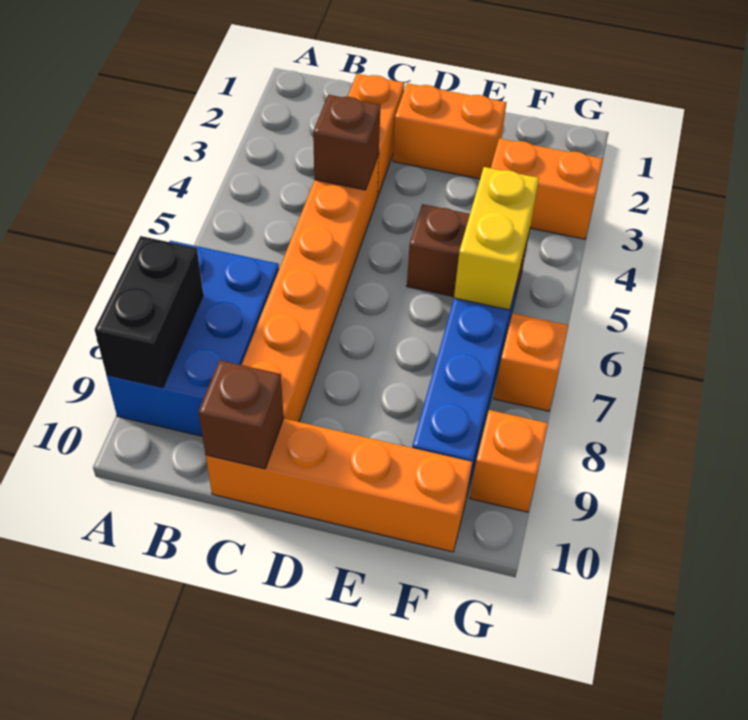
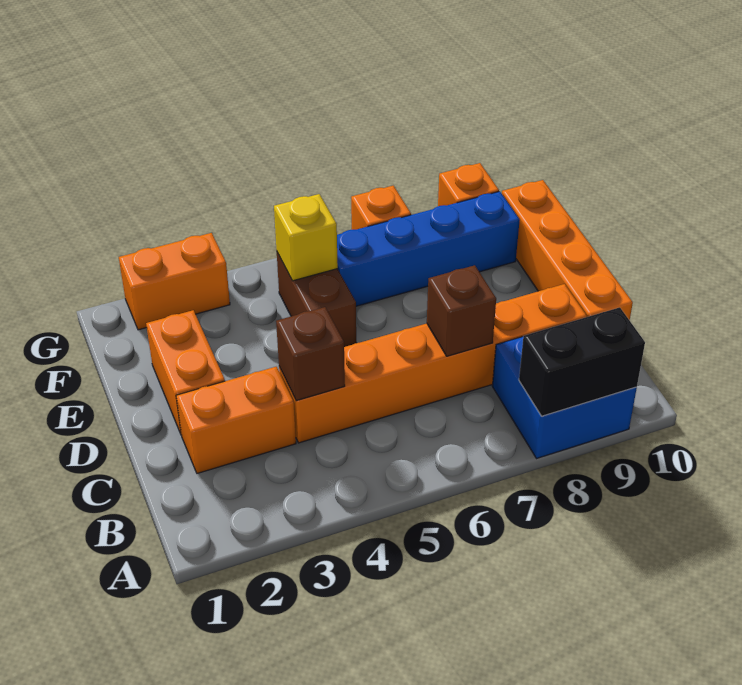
blue 2x3 brick [107,241,279,436] -> blue 2x2 brick [492,337,637,459]
brown 1x1 brick [199,360,284,469] -> brown 1x1 brick moved to [427,265,496,356]
orange 1x2 brick [491,138,603,239] -> orange 1x2 brick turned to [119,233,230,330]
yellow 1x2 brick [454,167,539,310] -> yellow 1x1 brick [274,194,338,281]

